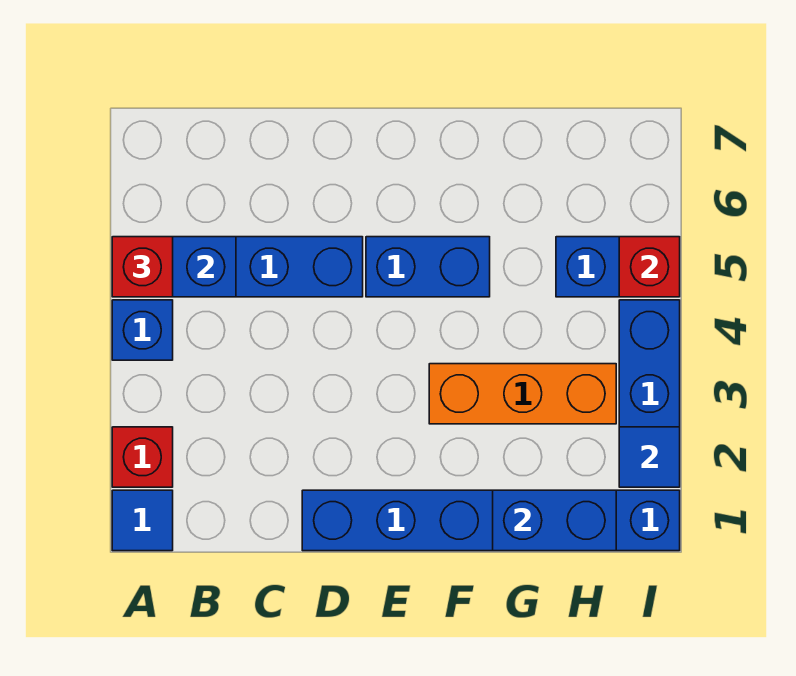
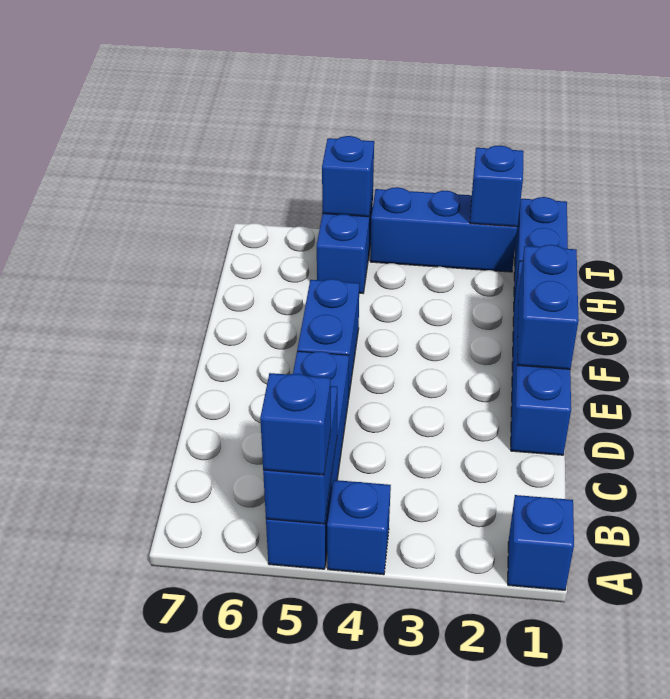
blue 1x1 tile [112,490,173,551] -> blue 1x1 brick [508,495,574,590]
red 1x1 brick [112,427,173,487] -> none
red 1x1 brick [112,237,173,297] -> blue 1x1 brick [260,373,331,475]
orange 1x3 brick [429,364,616,424] -> none
blue 1x2 brick [493,490,616,551] -> blue 1x2 brick moved to [517,245,579,369]
blue 1x1 tile [619,427,680,487] -> blue 1x1 brick [470,146,524,227]
red 1x1 brick [619,237,680,297] -> blue 1x1 brick [322,136,374,217]

